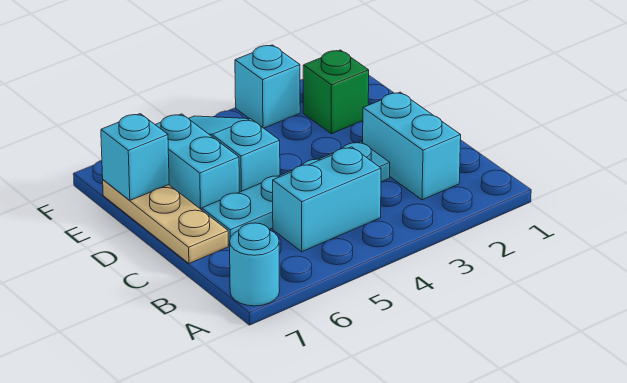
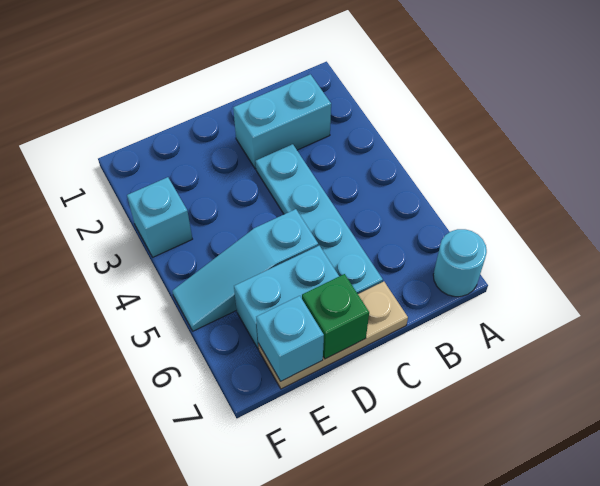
cyan 1x2 brick [273,147,381,252] -> none
green 1x1 brick [303,50,369,134] -> green 1x1 brick moved to [302,274,369,359]

